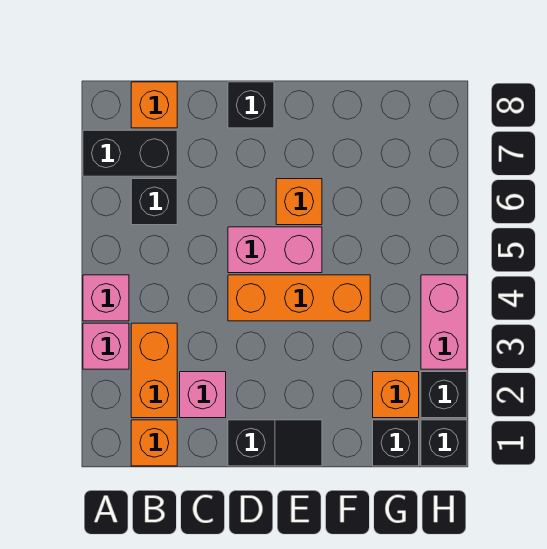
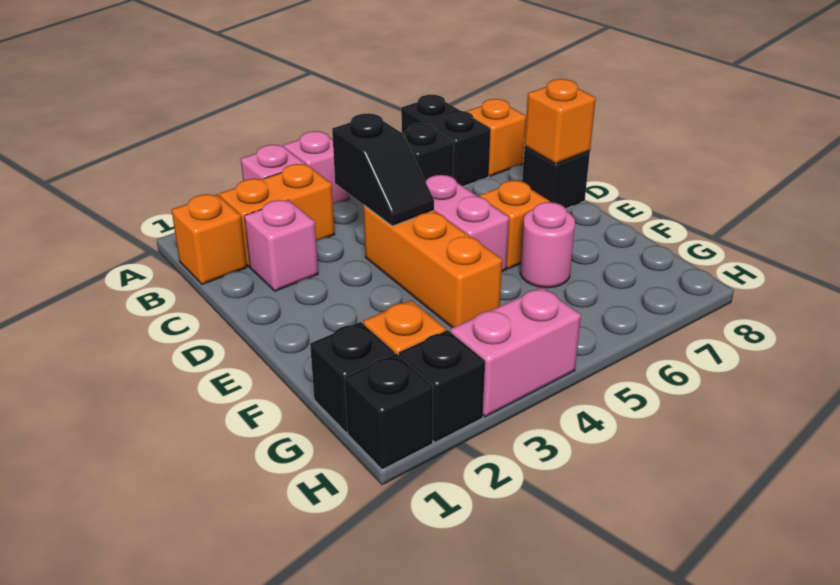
black 1x2 slope [228,420,322,466] -> black 1x2 slope moved to [332,113,434,226]
none -> orange 1x1 brick [525,79,596,164]
none -> pink 1x1 round brick [520,202,575,288]

